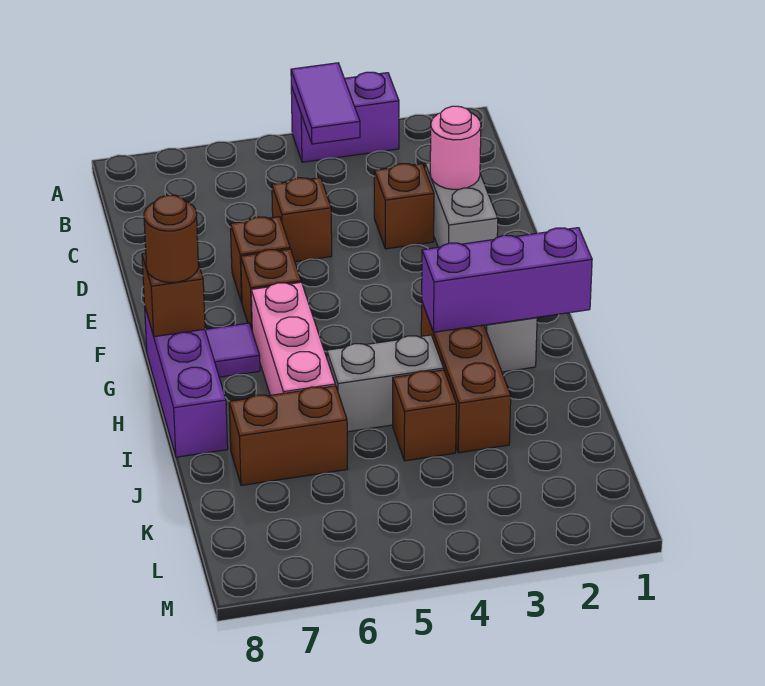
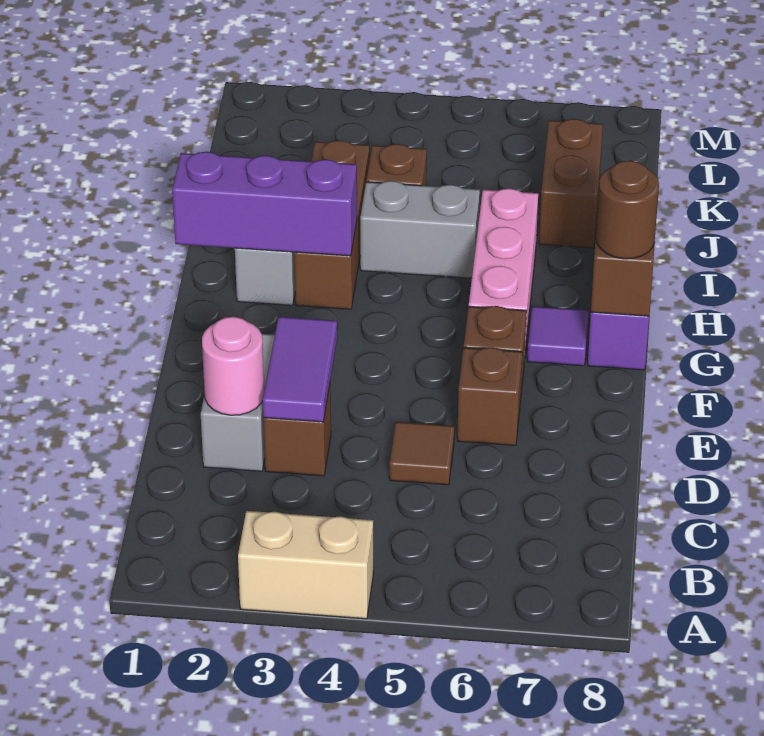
purple 1x2 brick [291,72,399,162] -> tan 1x2 brick [238,511,373,619]
purple 1x2 tile [291,63,360,144] -> purple 1x2 tile moved to [263,317,337,422]
brown 1x1 brick [272,178,332,262] -> brown 1x1 tile [390,422,454,485]
brown 1x2 brick [229,386,348,485] -> brown 1x2 brick turned to [539,119,603,248]

